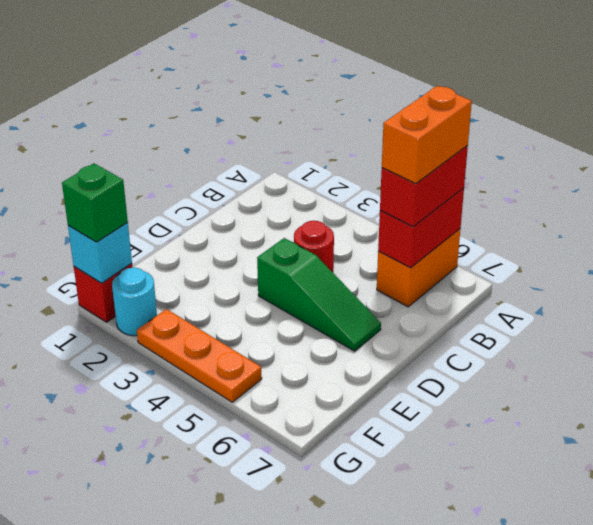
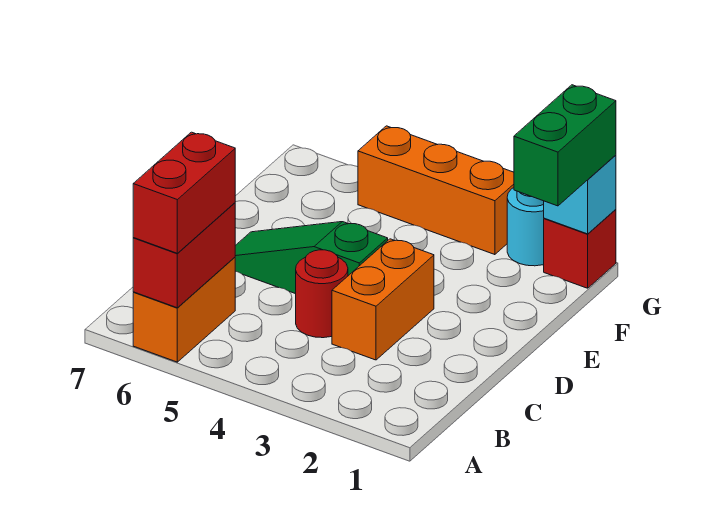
orange 1x2 brick [382,86,472,184] -> orange 1x2 brick moved to [332,239,434,360]
green 1x1 brick [62,163,128,242] -> green 1x2 brick [514,85,616,206]
orange 1x3 plate [137,309,262,402] -> orange 1x3 brick [358,126,514,255]

